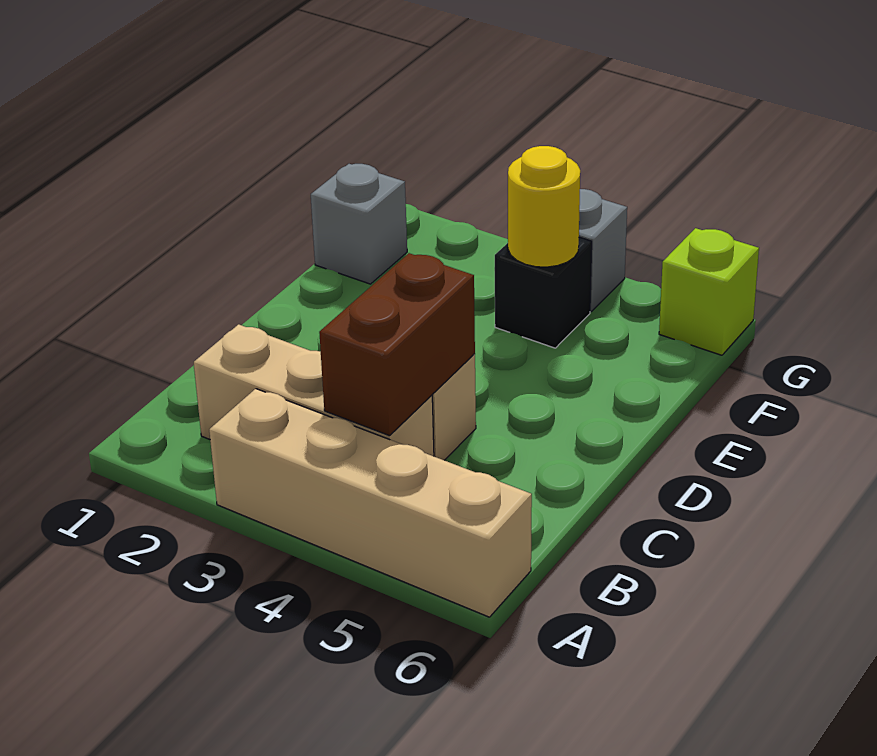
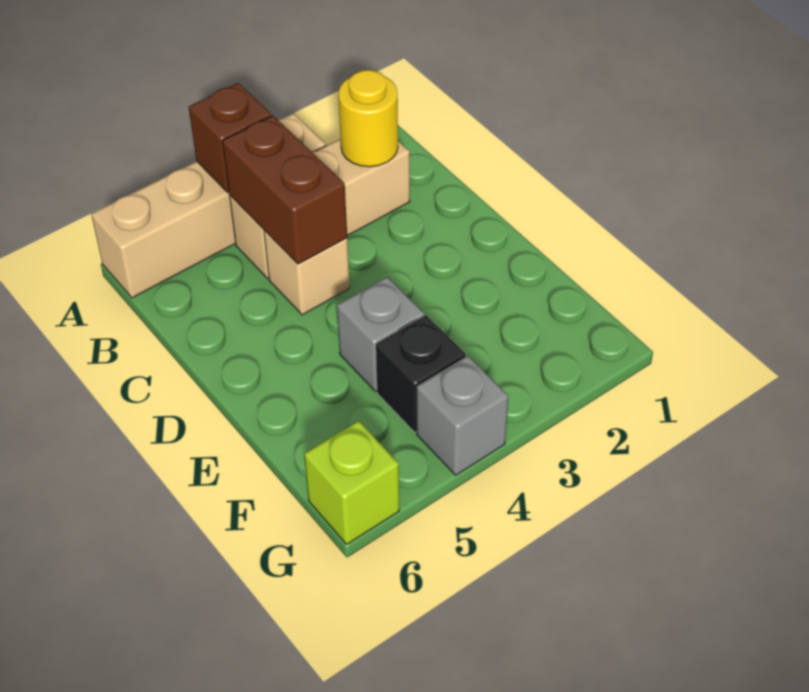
none -> brown 1x1 brick [189,83,271,193]
grey 1x1 brick [311,164,407,284] -> grey 1x1 brick moved to [337,277,424,391]
yellow 1x1 round brick [508,146,580,267] -> yellow 1x1 round brick moved to [338,70,398,167]

